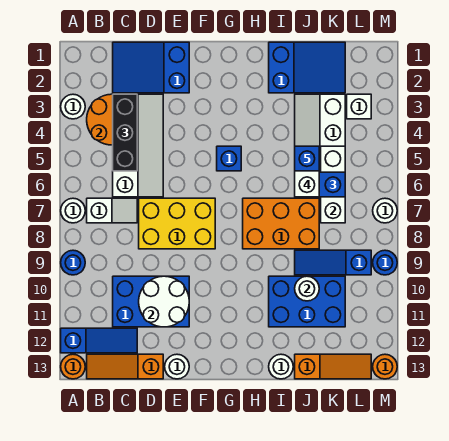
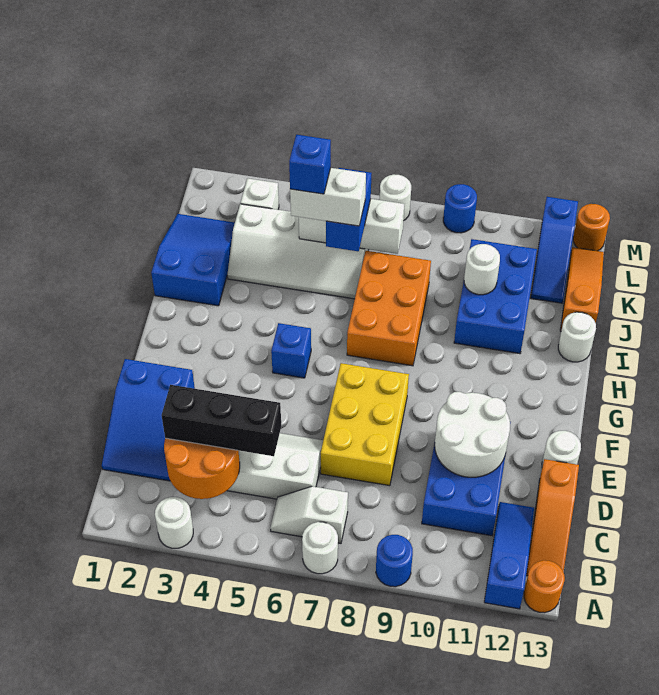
white 1x2 slope [87,198,137,223] -> white 1x2 slope turned to [271,486,348,543]
blue 1x3 slope [295,250,371,275] -> blue 1x3 slope moved to [531,197,578,303]

